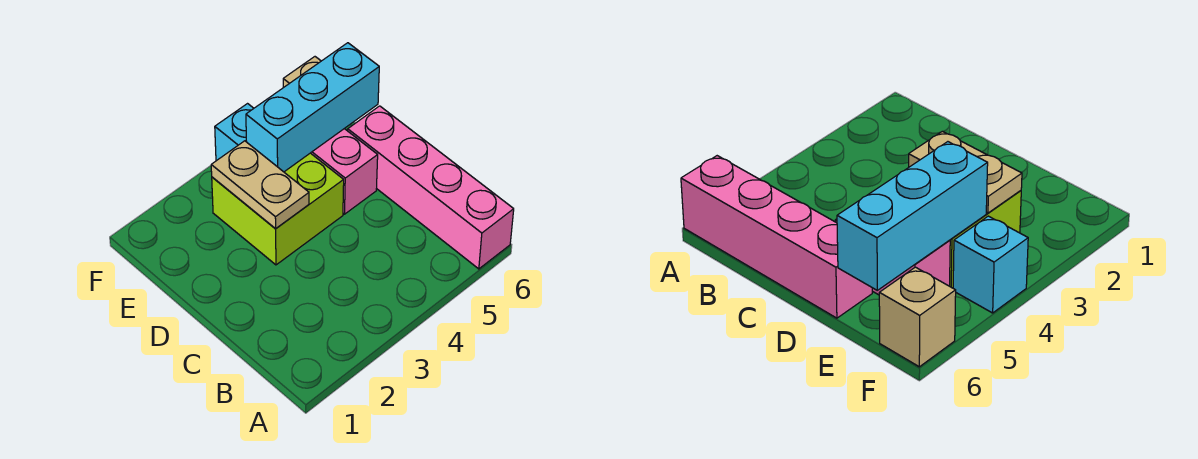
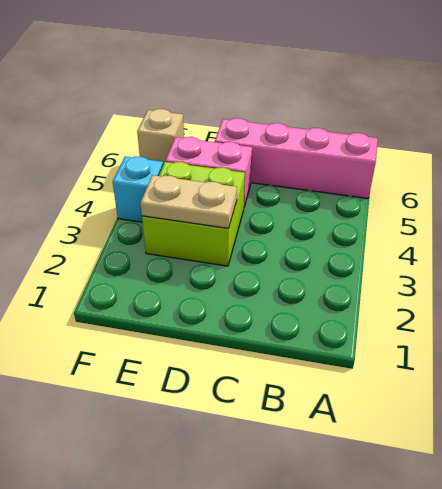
cyan 1x3 brick [246,43,379,172] -> none

